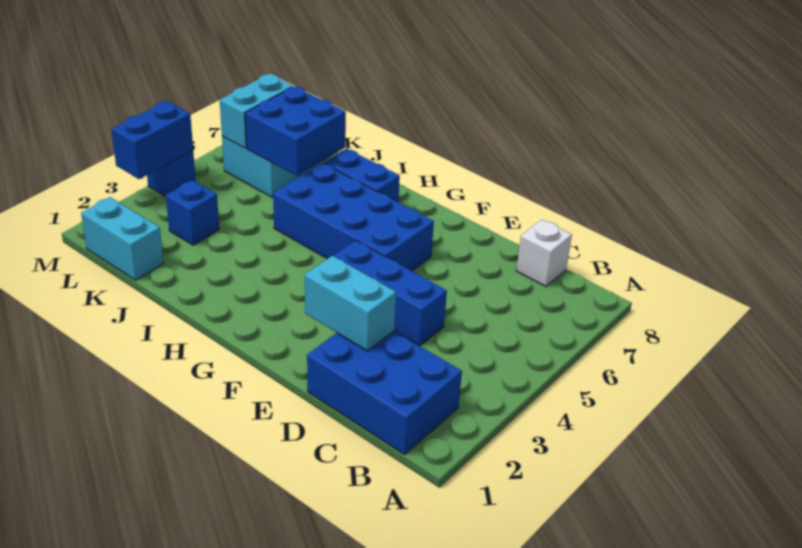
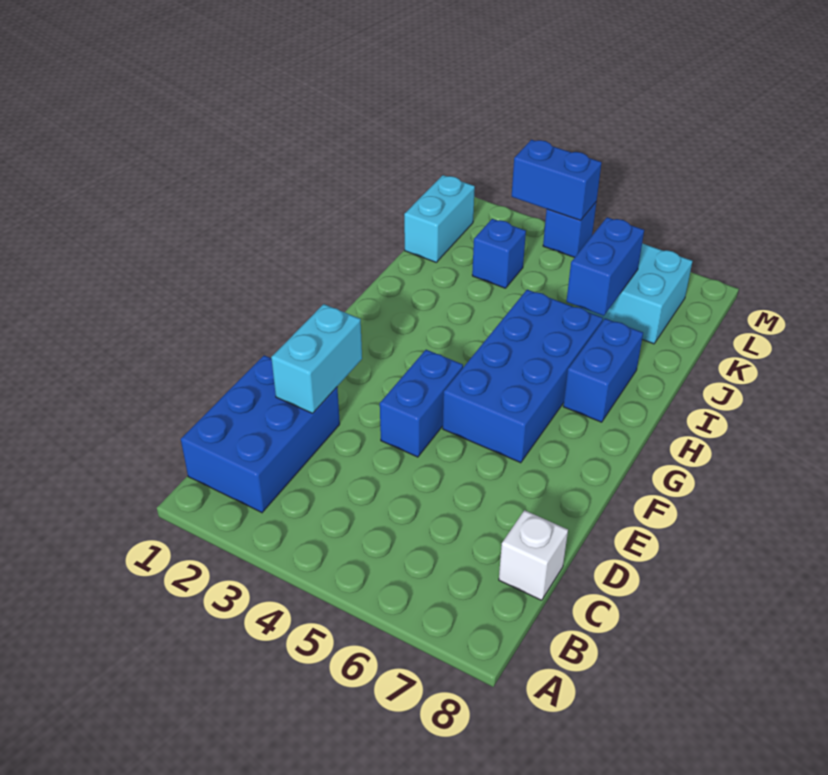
blue 1x3 brick [334,241,447,346] -> blue 1x2 brick [380,350,463,457]
blue 2x2 brick [245,86,346,176] -> blue 1x2 brick [566,217,644,316]
cyan 1x2 brick [220,74,293,148] -> none

